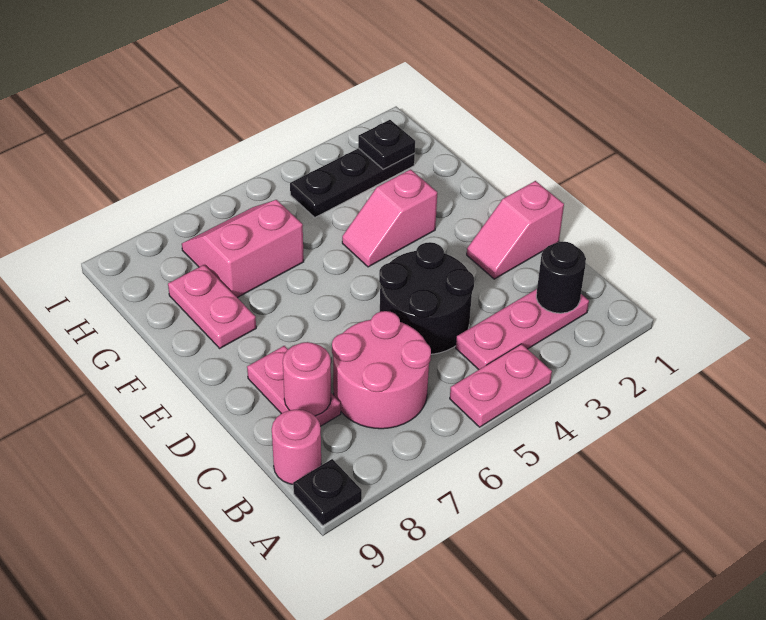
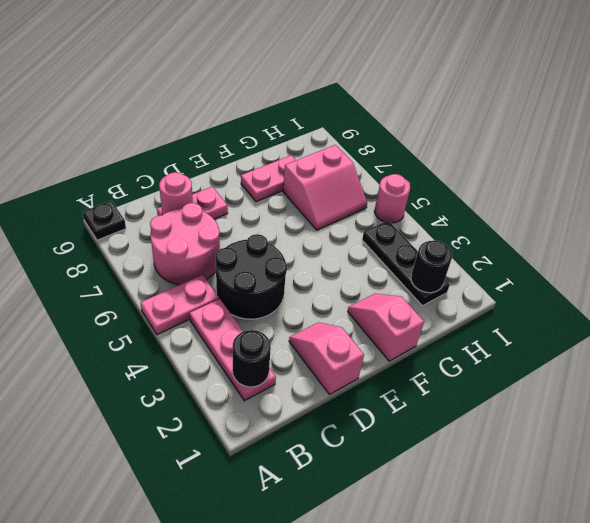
pink 1x2 plate [450,344,552,427] -> pink 1x2 plate turned to [141,275,219,335]
pink 1x1 round brick [272,410,321,484] -> pink 1x1 round brick moved to [375,174,410,223]
pink 1x2 slope [342,169,437,267] -> pink 1x2 slope moved to [348,294,424,361]
pink 2x2 slope [182,200,304,298] -> pink 2x2 slope turned to [283,145,367,230]
black 1x1 plate [358,120,415,169] -> black 1x1 round brick [411,240,452,293]

